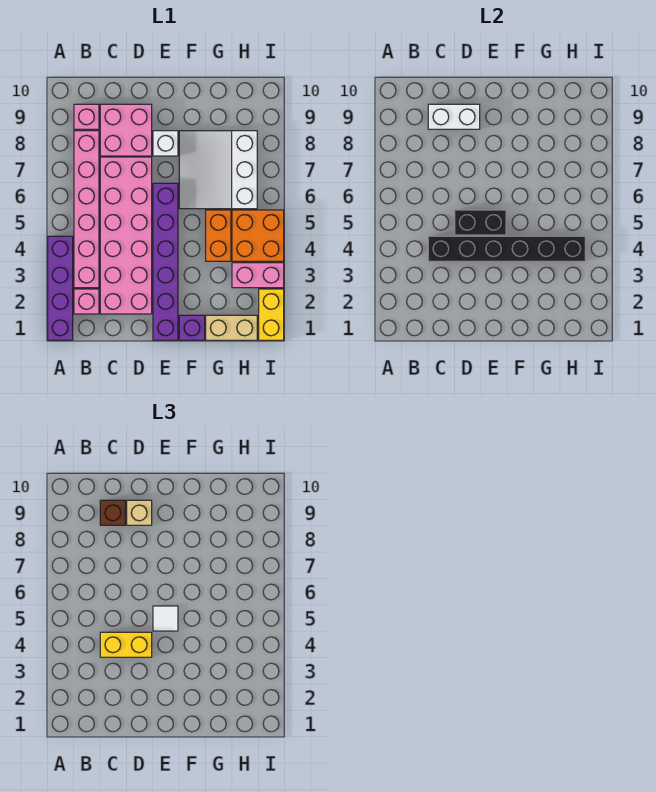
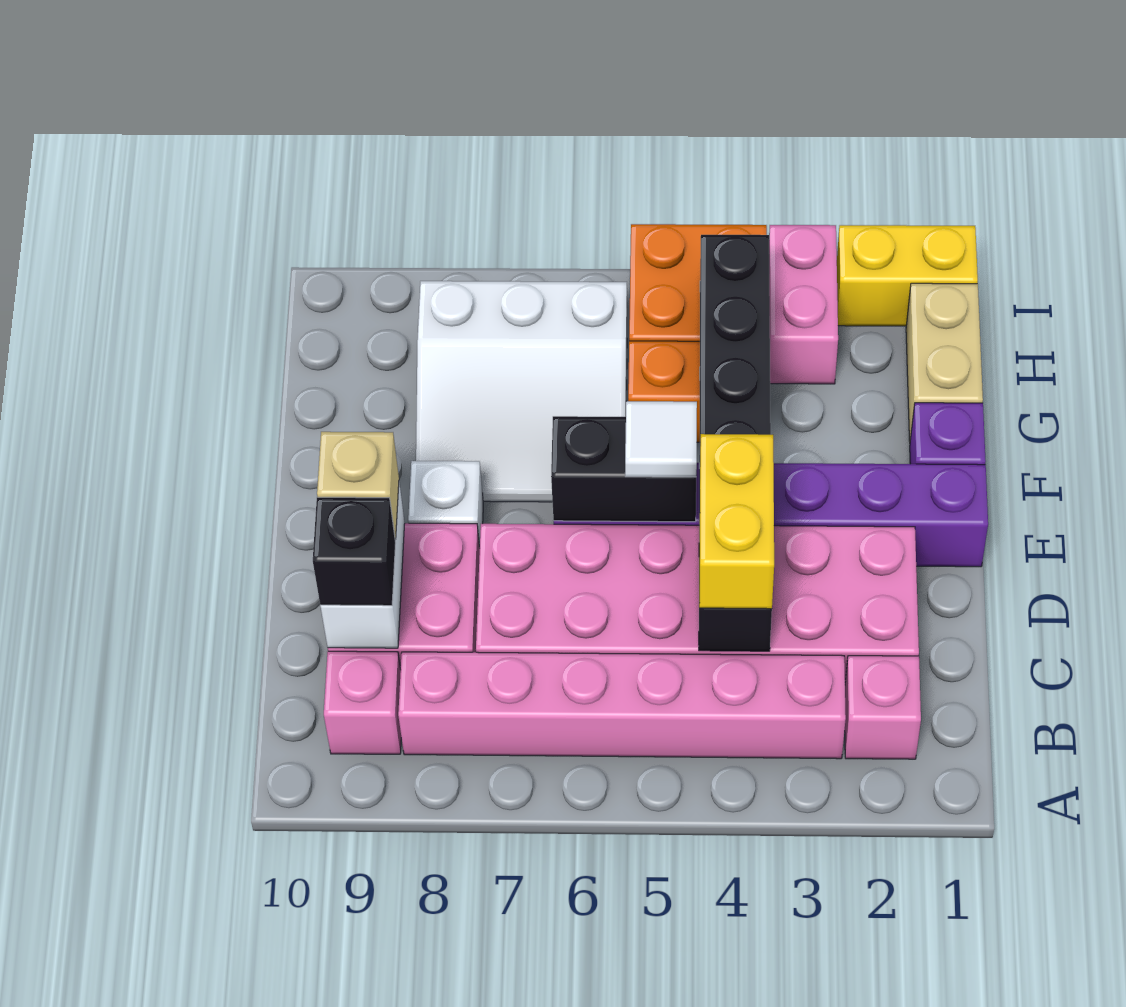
purple 1x4 brick [48,236,73,340] -> none
brown 1x1 brick [100,500,125,525] -> black 1x1 brick [313,497,396,606]
black 1x2 brick [455,210,506,235] -> black 1x2 brick turned to [551,416,696,522]

